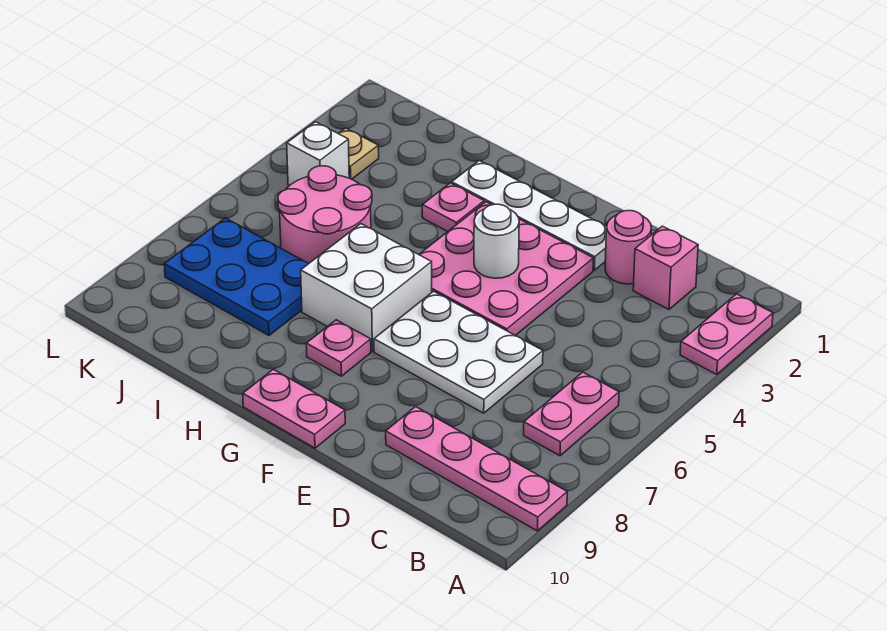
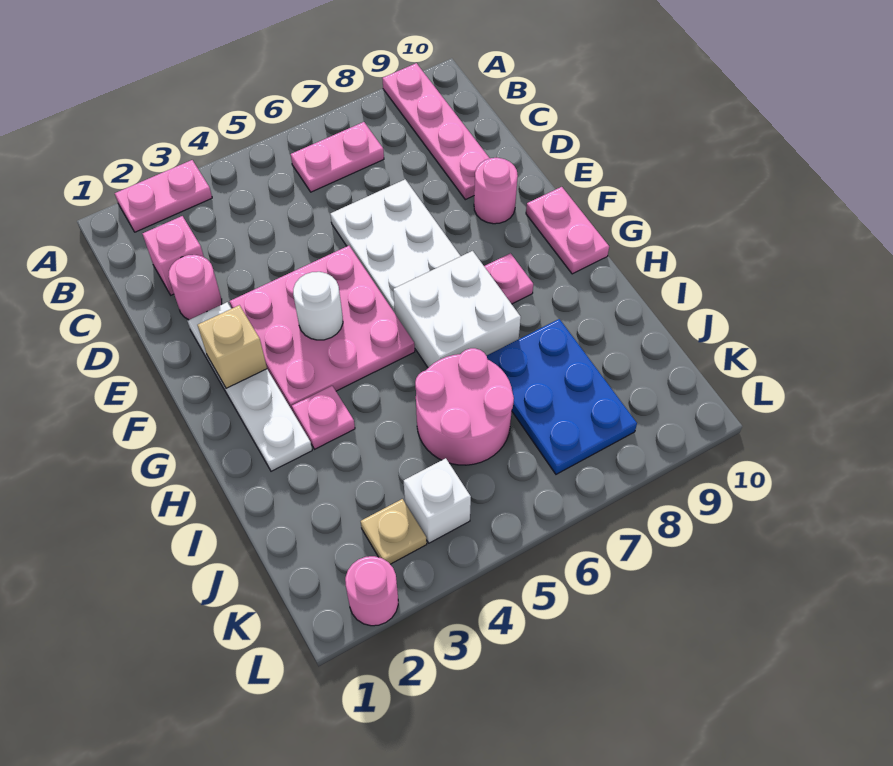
none -> pink 1x1 round brick [474,158,518,224]
none -> tan 1x1 brick [198,305,267,388]
none -> pink 1x1 round brick [345,556,398,626]

